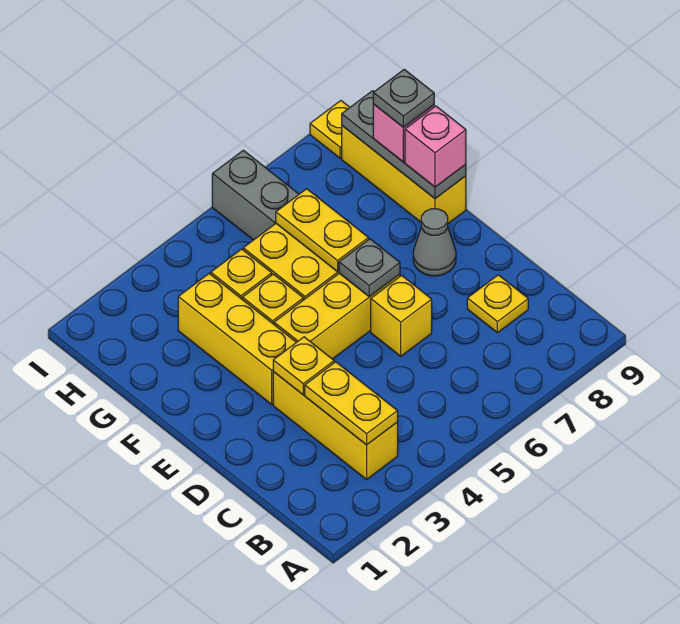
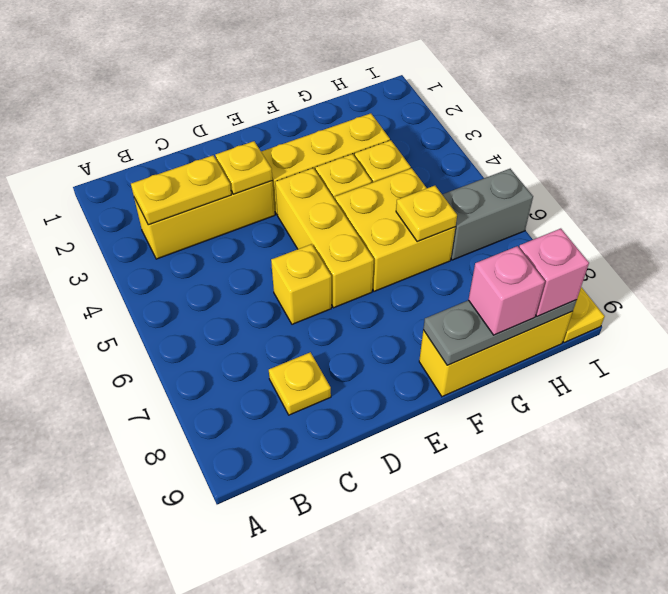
grey 1x1 plate [339,239,400,297] -> none
grey 1x1 cone [413,209,456,276] -> none
yellow 1x2 plate [276,189,368,272] -> yellow 1x1 plate [396,186,457,242]
pink 1x1 brick [405,106,466,187] -> pink 1x1 brick moved to [519,229,589,317]
grey 1x1 plate [373,69,434,127] -> none

